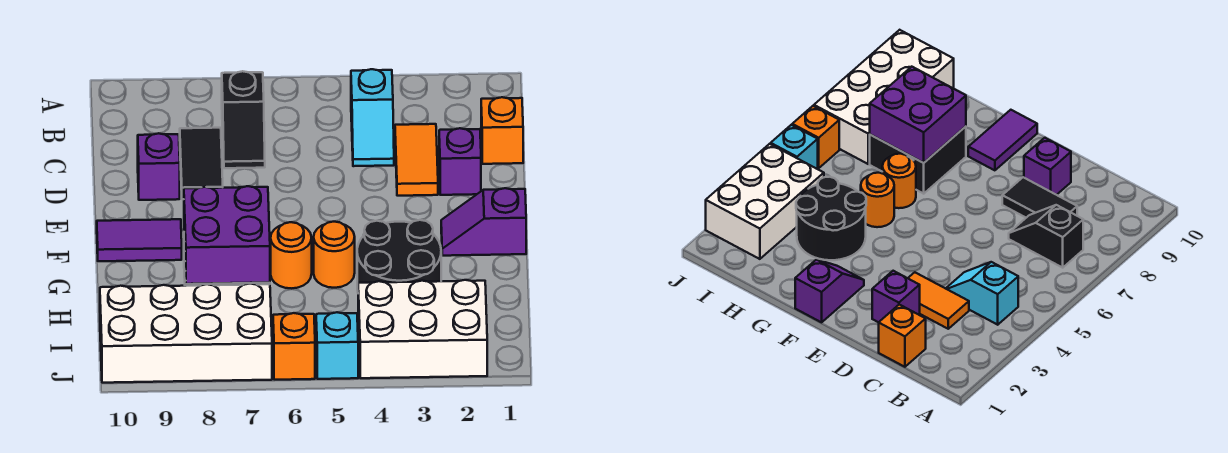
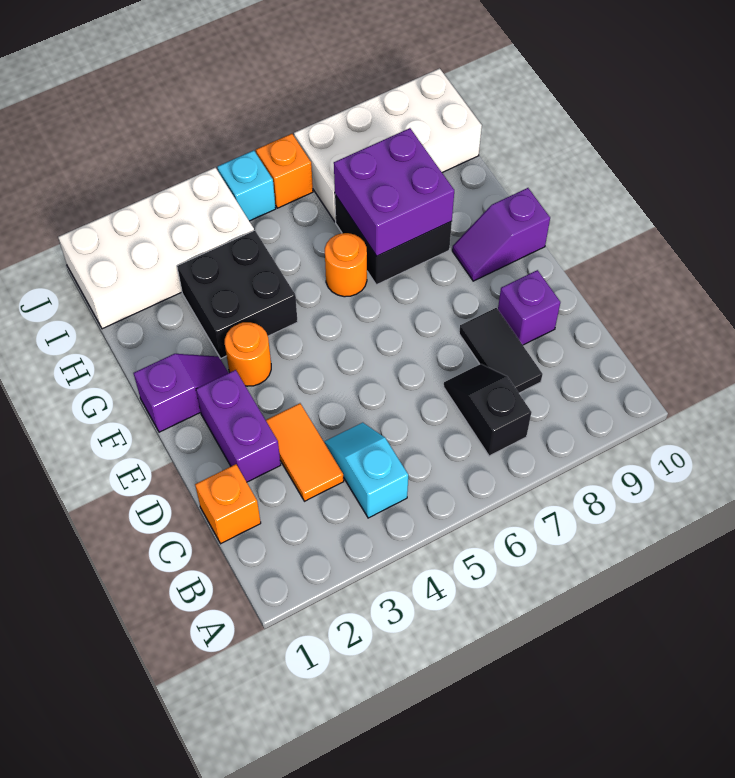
purple 1x1 brick [439,128,481,195] -> purple 1x2 brick [196,370,281,482]
purple 1x2 tile [97,219,182,261] -> purple 1x2 slope [452,188,550,281]
black 2x2 round brick [357,220,441,290] -> black 2x2 brick [177,230,298,358]
orange 1x1 round brick [314,222,355,288] -> orange 1x1 round brick moved to [225,322,271,386]
white 2x3 brick [358,280,487,378] -> white 2x4 brick [58,168,254,329]

